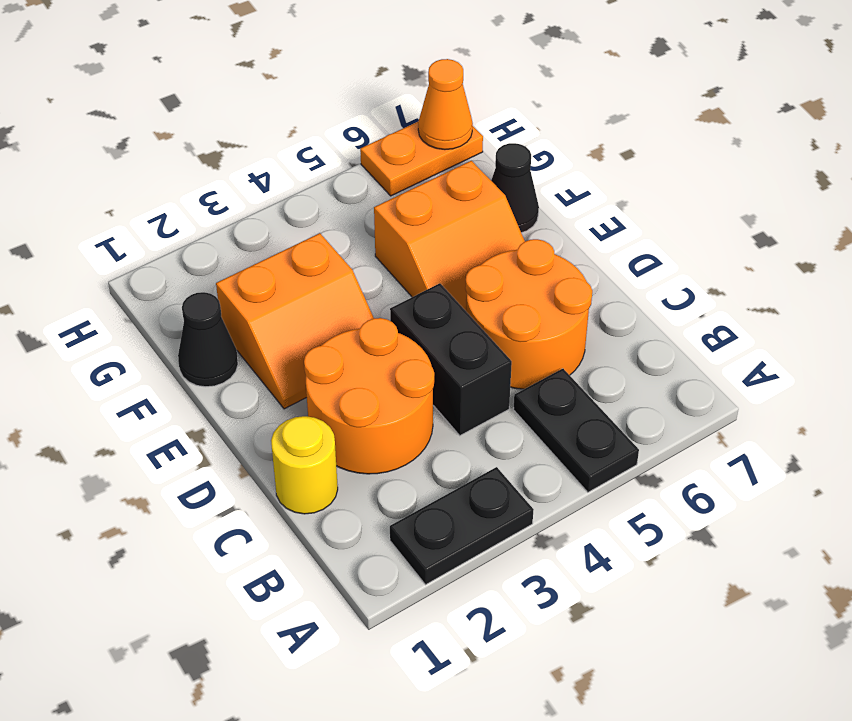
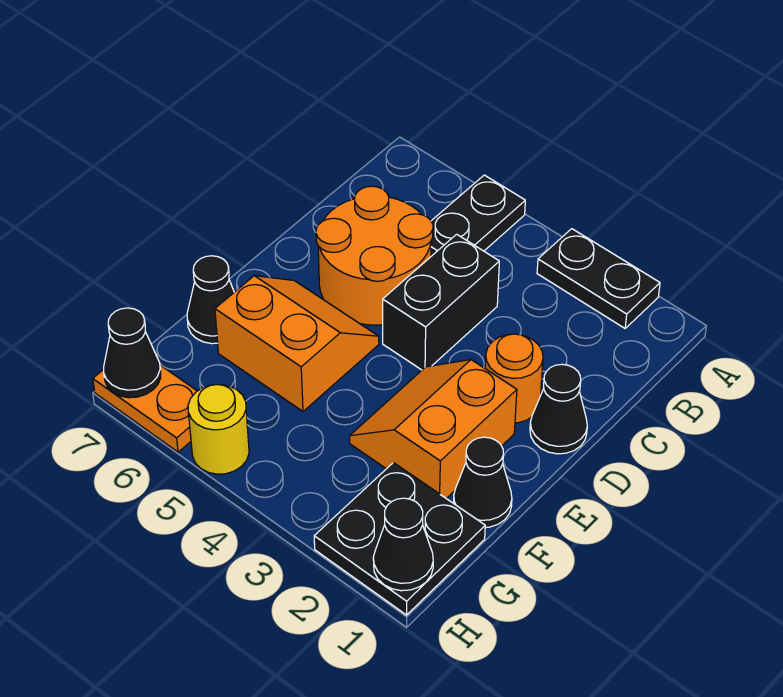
yellow 1x1 round brick [271,416,338,514] -> yellow 1x1 round brick moved to [188,384,249,474]
orange 2x2 round brick [304,318,434,474] -> orange 1x1 round brick [485,334,543,423]
none -> black 1x1 cone [530,364,587,454]
orange 2x2 slope [216,233,374,409] -> orange 2x2 slope turned to [350,360,517,498]
none -> black 2x2 plate [314,463,485,615]
none -> black 1x1 cone [373,498,433,591]
orange 1x1 cone [418,59,473,150] -> black 1x1 cone [104,308,161,398]

